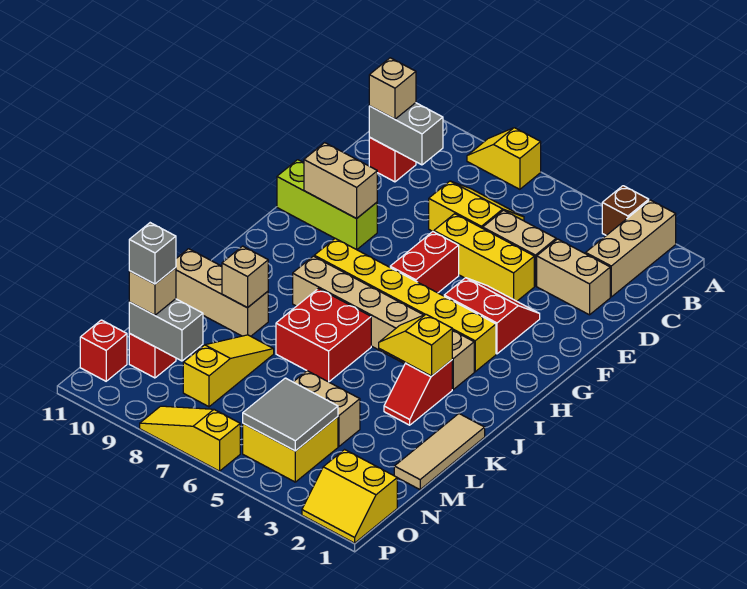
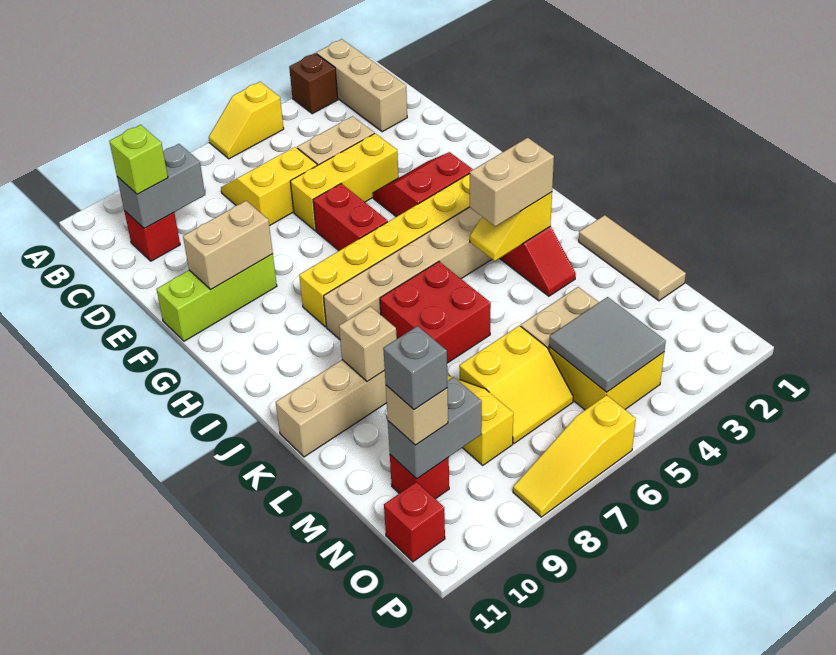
yellow 1x2 slope [467,128,541,189] -> yellow 1x2 slope moved to [209,82,284,159]
tan 1x1 brick [369,58,416,119] -> lime 1x1 brick [109,125,168,194]
tan 1x2 brick [537,239,610,315] -> tan 1x2 brick moved to [470,138,554,226]
yellow 2x2 slope [302,450,397,543] -> yellow 2x2 slope moved to [459,326,573,443]

